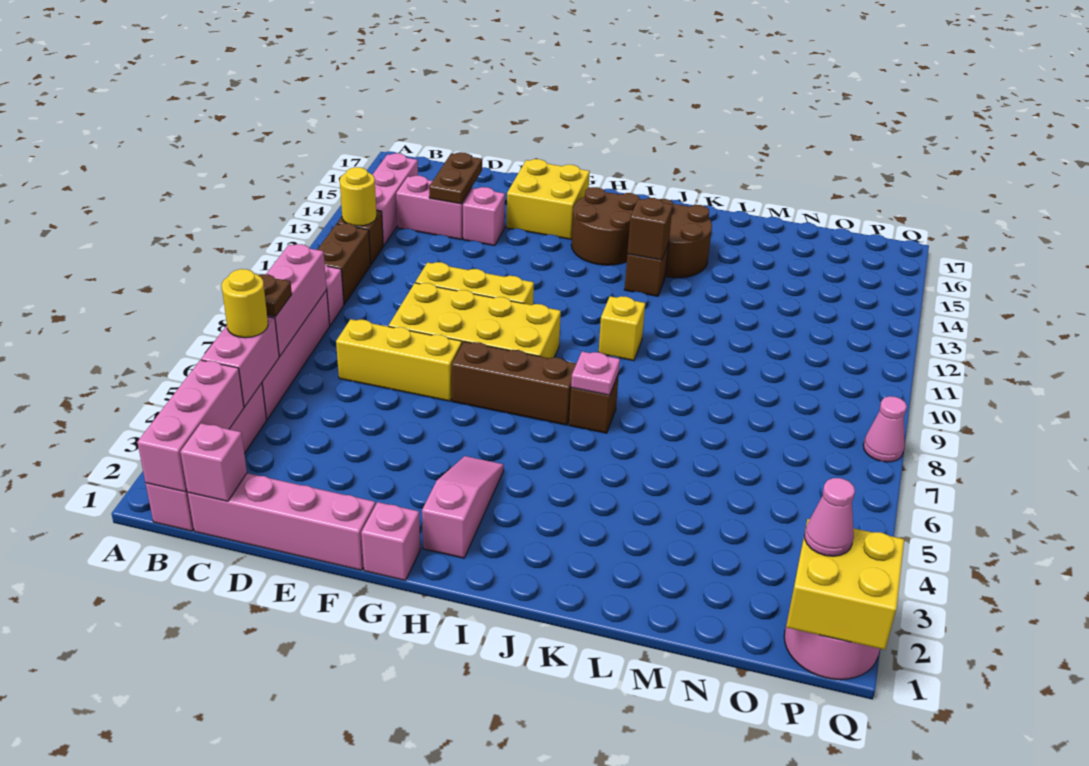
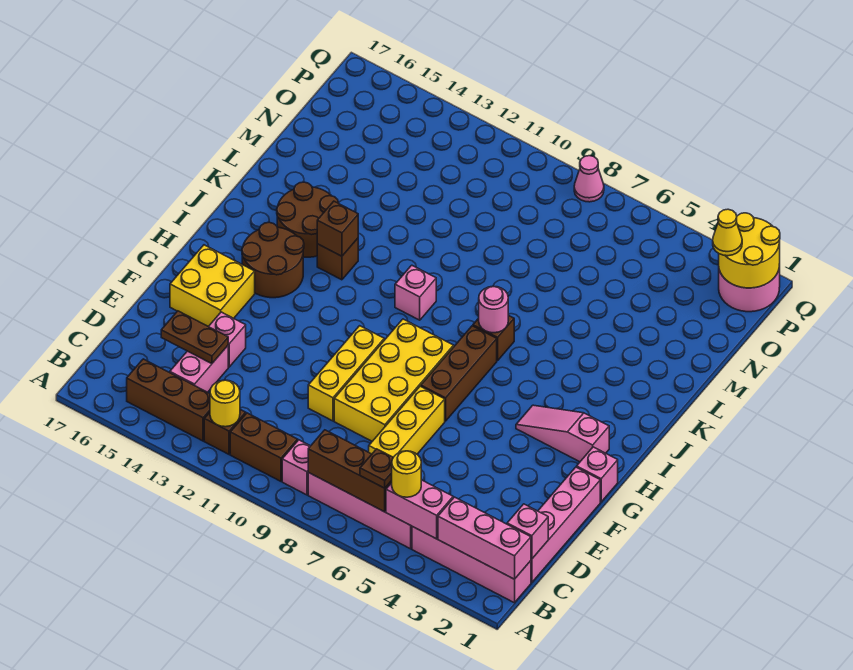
pink 1x3 brick [267,244,327,356] -> brown 1x3 brick [308,430,392,512]
pink 1x3 brick [373,153,418,246] -> brown 1x3 brick [127,359,210,441]
pink 1x1 plate [571,352,620,395] -> pink 1x1 round brick [479,286,508,333]
yellow 1x1 brick [599,296,645,361] -> pink 1x1 brick [395,265,436,320]
yellow 2x2 brick [786,519,904,650] -> yellow 2x2 round brick [719,213,780,288]
pink 1x1 cone [805,478,855,556] -> yellow 1x1 cone [713,209,742,256]

